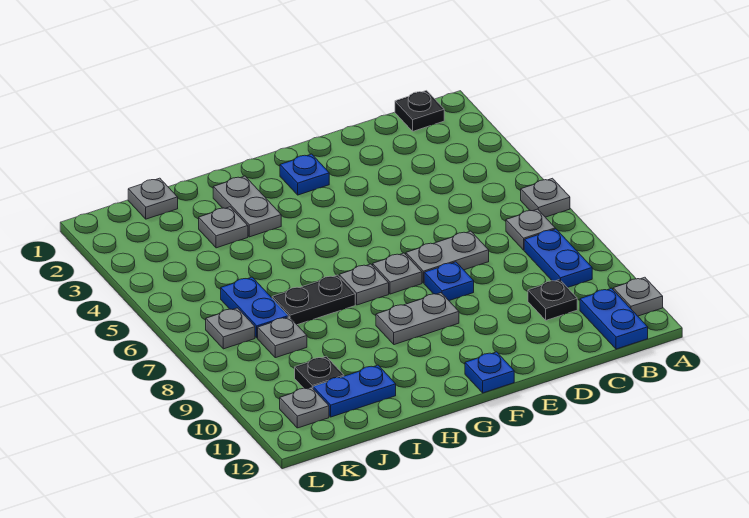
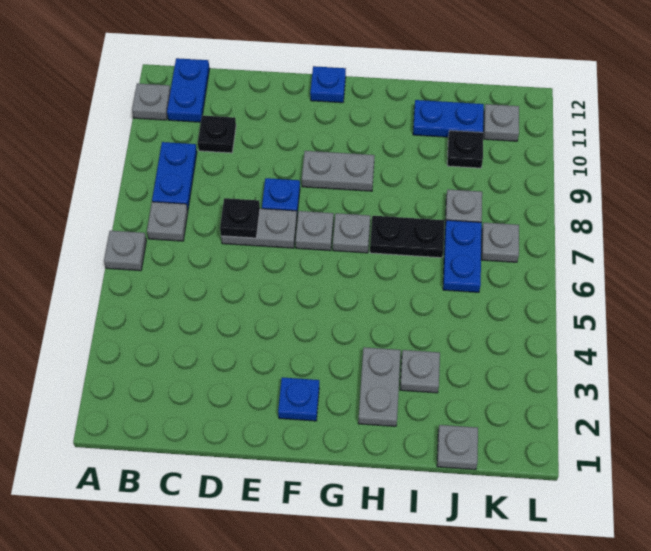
black 1x1 plate [395,91,444,131] -> black 1x1 plate moved to [220,198,260,238]

